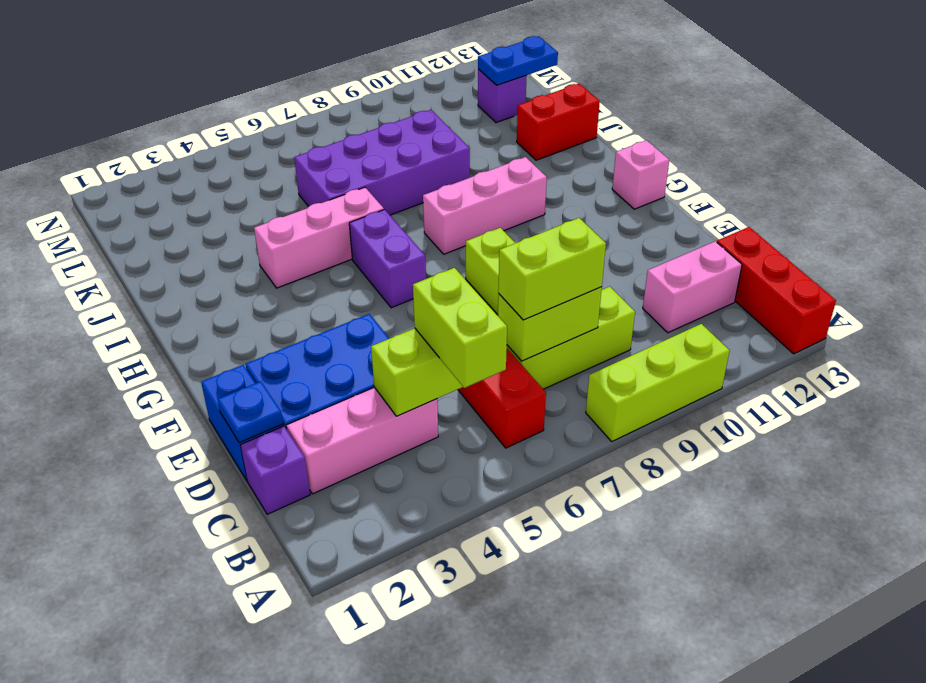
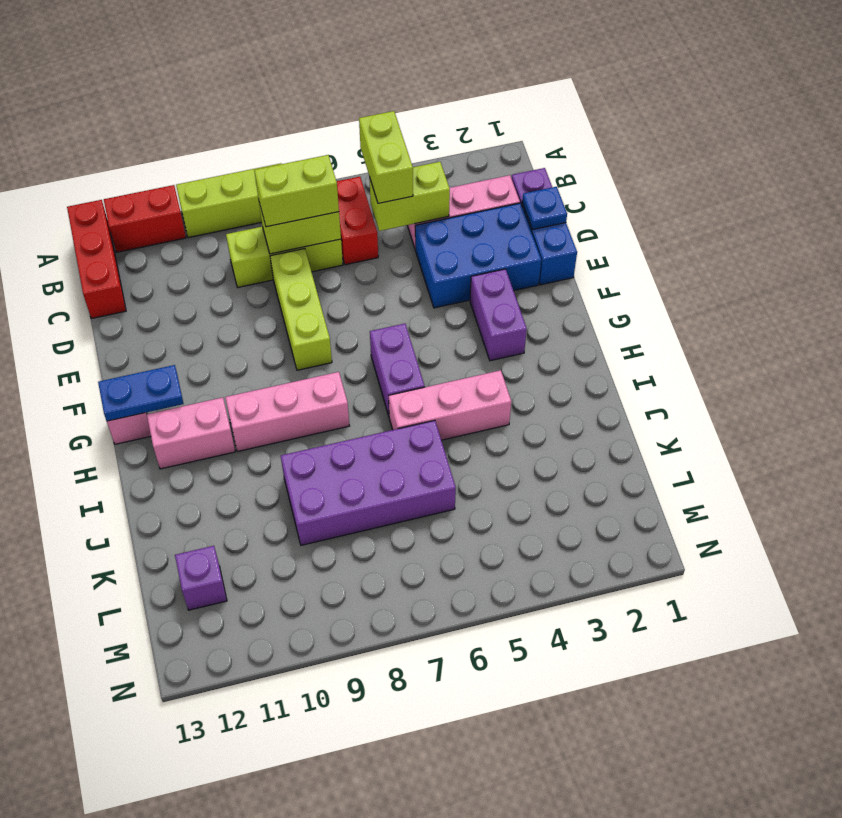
pink 1x2 brick [643,241,742,333] -> pink 1x2 brick moved to [147,398,235,469]
none -> purple 1x2 brick [470,269,527,361]
red 1x2 brick [517,84,600,160] -> red 1x2 brick moved to [104,185,186,252]
blue 1x2 plate [478,36,558,85] -> blue 1x2 plate moved to [98,365,184,421]

